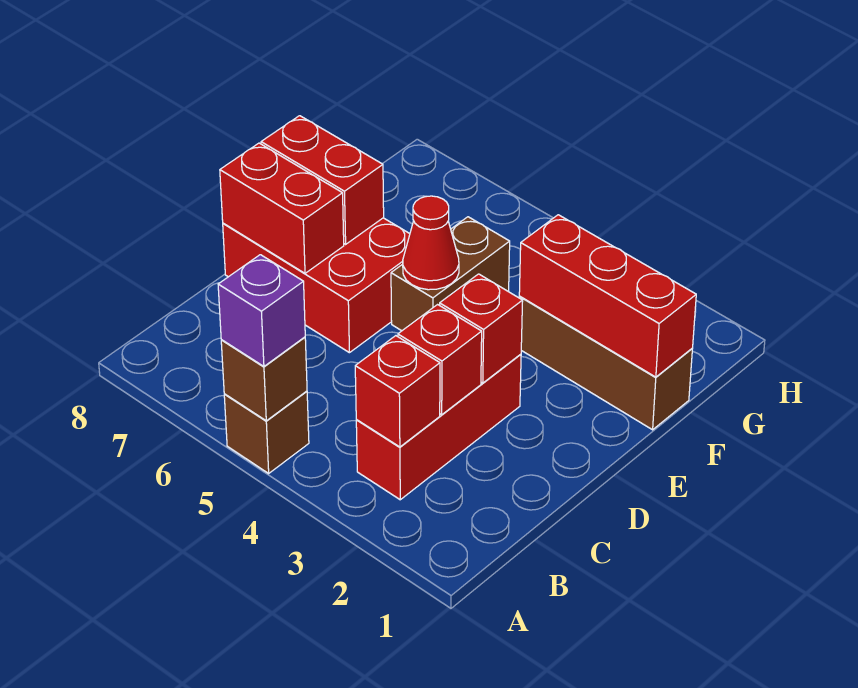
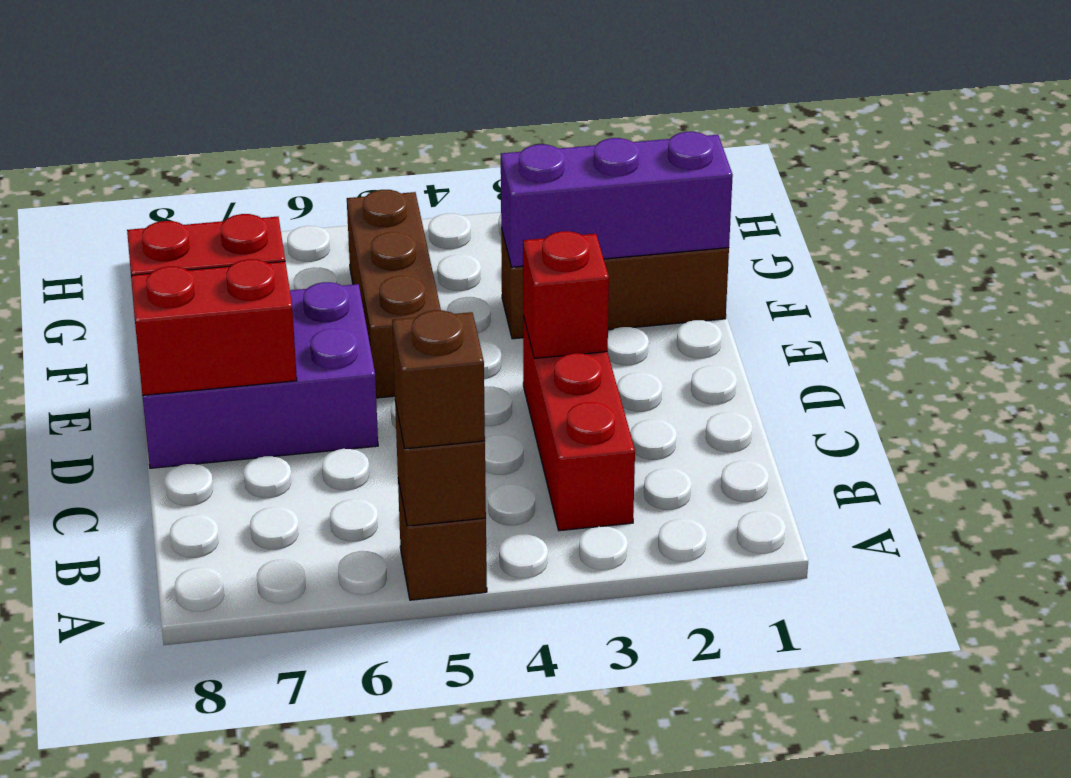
purple 1x1 brick [218,255,305,366] -> brown 1x1 brick [392,310,485,449]
red 1x1 brick [355,336,440,447] -> none
red 1x1 brick [398,305,482,415] -> none
red 2x3 brick [223,218,410,353] -> purple 2x3 brick [142,282,378,468]
brown 1x2 brick [391,217,510,331] -> brown 1x3 brick [347,190,441,398]
red 1x1 cone [403,196,459,290] -> none
red 1x3 brick [519,215,696,377] -> purple 1x3 brick [501,132,733,267]

